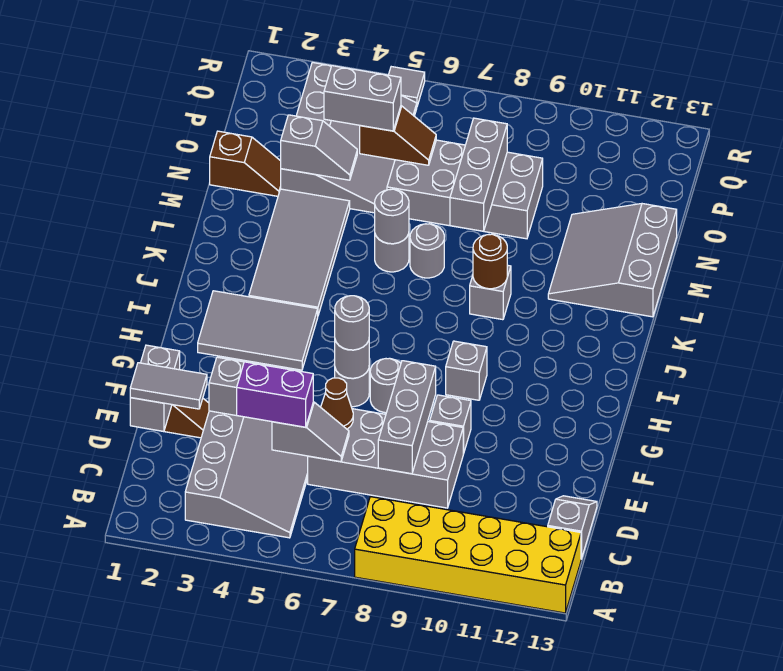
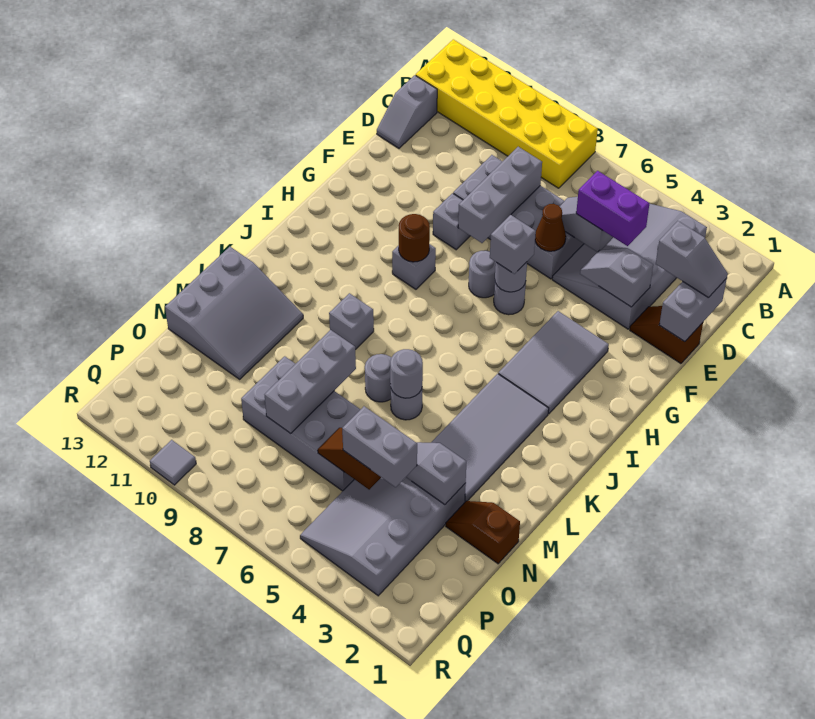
grey 1x2 tile [130,363,207,409] -> grey 1x2 slope [656,221,728,298]
grey 1x1 round brick [335,296,369,350] -> grey 1x1 brick [490,215,536,274]
grey 2x3 tile [198,291,318,370] -> grey 2x3 tile turned to [498,311,609,414]
brown 1x1 round brick [473,234,507,289] -> brown 1x1 round brick moved to [399,214,430,262]
grey 1x1 tile [389,67,425,106] -> grey 1x1 tile moved to [150,440,196,485]

